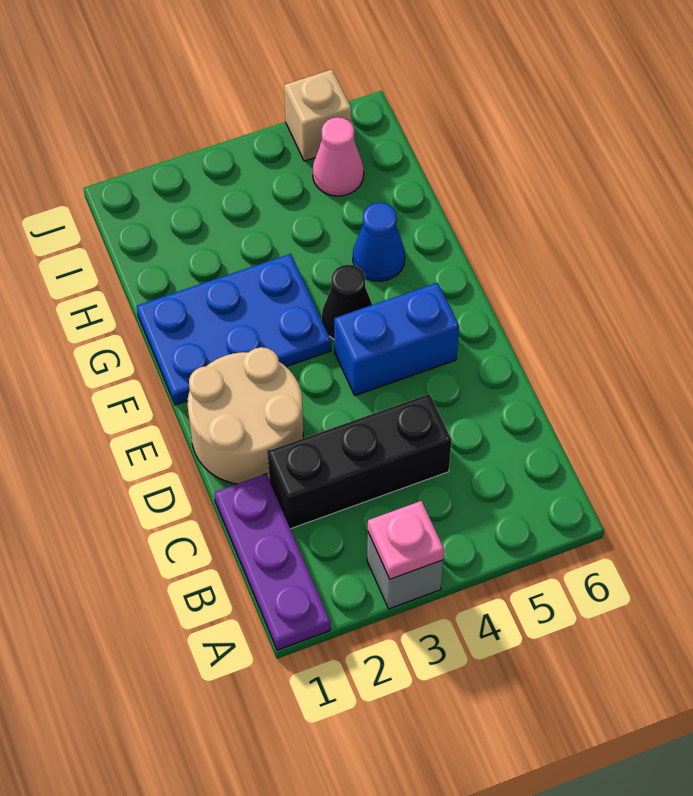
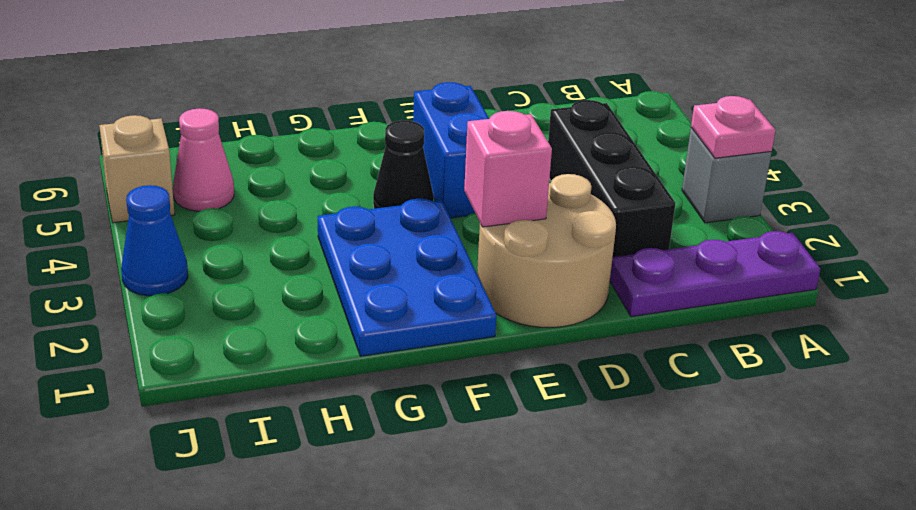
none -> pink 1x1 brick [464,111,552,227]
blue 1x1 cone [353,203,405,281] -> blue 1x1 cone moved to [121,185,188,296]

